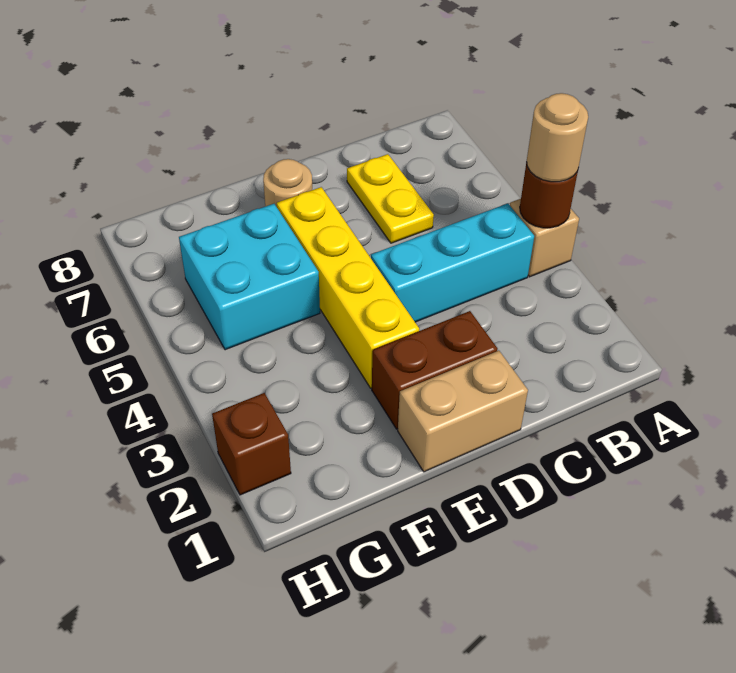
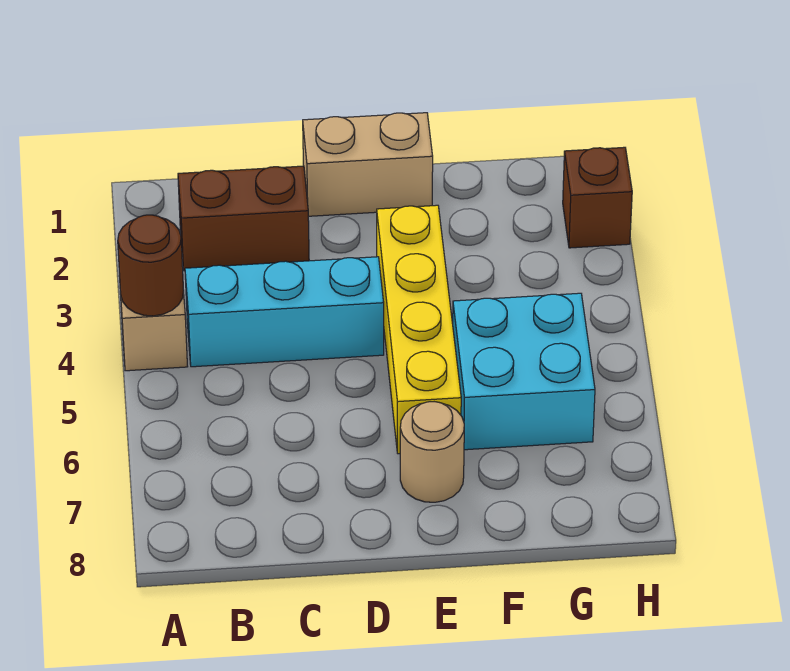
tan 1x1 round brick [527,93,588,182] -> none
yellow 1x2 plate [347,154,434,243] -> none
brown 1x2 brick [372,311,497,429] -> brown 1x2 brick moved to [178,166,309,271]

